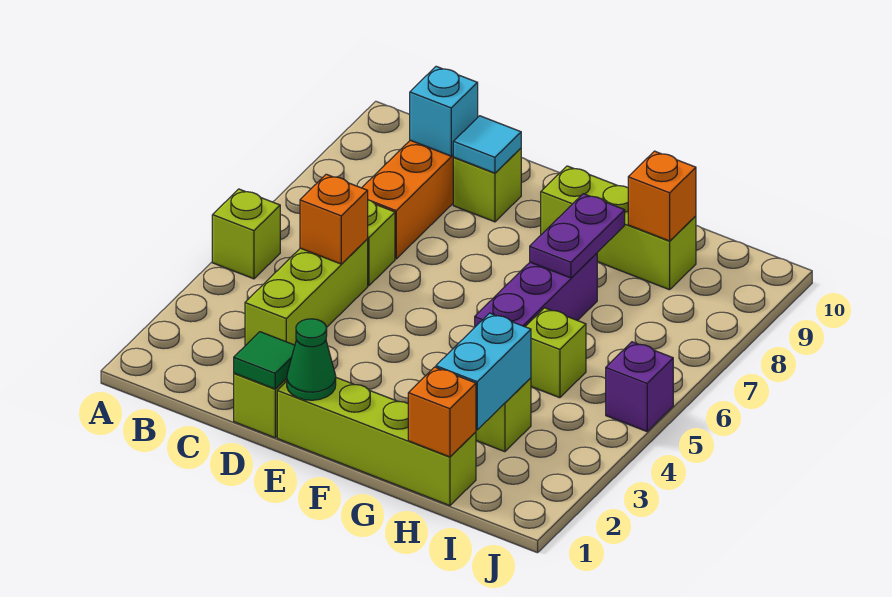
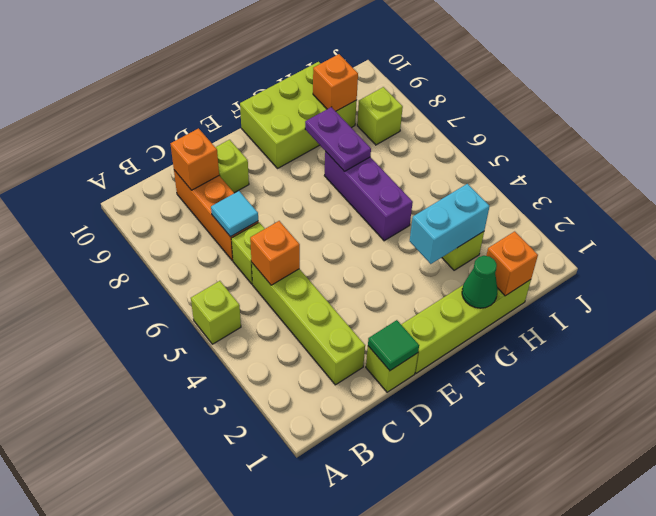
lime 1x3 brick [245,239,368,346] -> lime 1x4 brick [252,263,365,385]
cyan 1x1 brick [410,66,478,156] -> orange 1x1 brick [171,128,219,190]
cyan 1x1 tile [453,116,521,173] -> cyan 1x1 tile moved to [211,191,258,237]
green 1x1 cone [287,319,336,400] -> green 1x1 cone moved to [462,256,498,308]
lime 1x3 brick [541,166,696,290] -> lime 2x3 brick [240,62,357,168]
cyan 1x2 brick [436,313,531,430] -> cyan 1x2 brick turned to [410,184,490,264]
lime 1x1 brick [525,308,586,398] -> lime 1x1 brick moved to [357,87,403,145]
purple 1x1 brick [606,342,673,431] -> none

